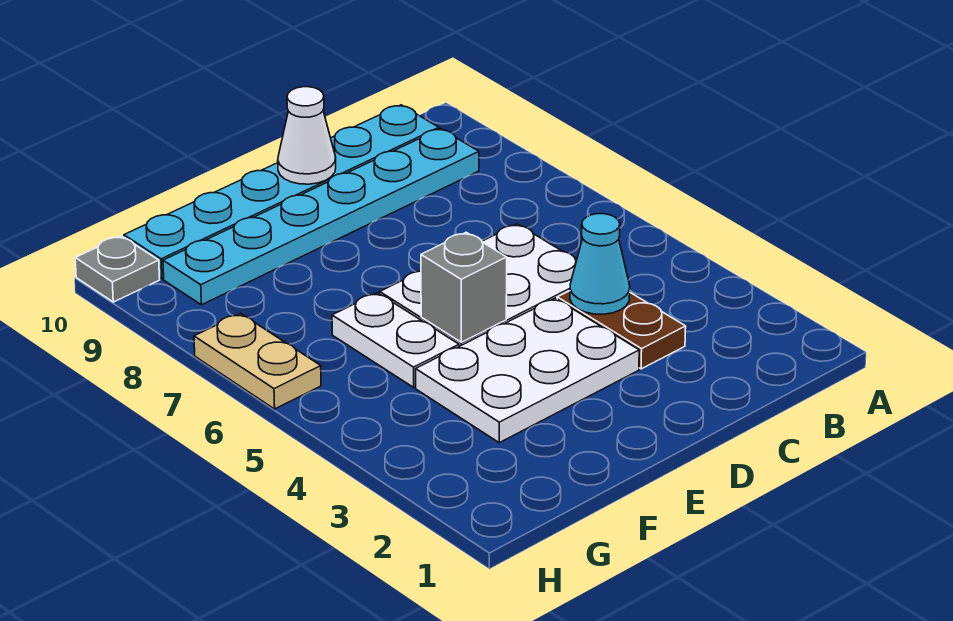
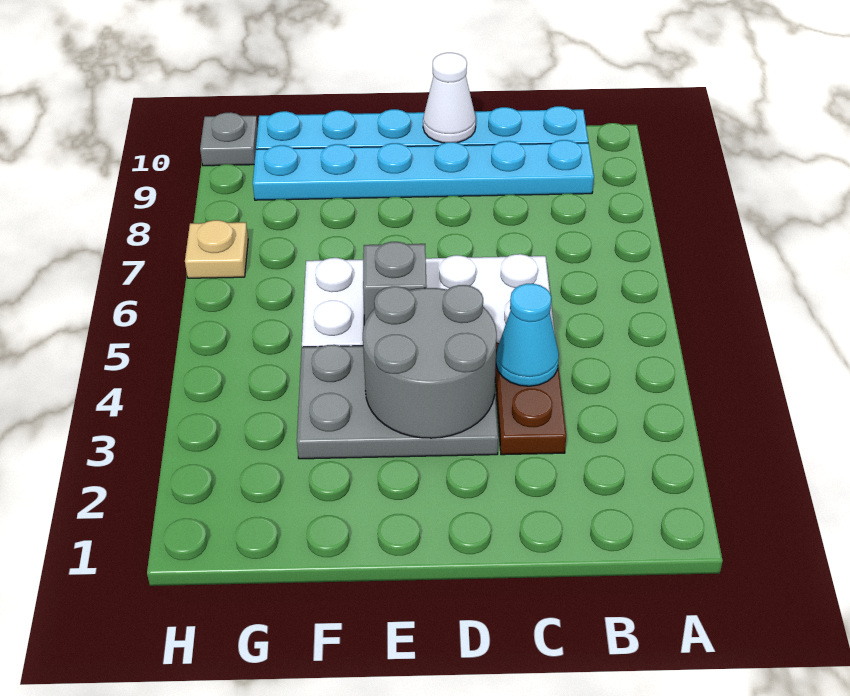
white 2x3 plate [416,298,639,443] -> grey 2x3 plate [297,345,498,459]
none -> grey 2x2 round brick [363,285,497,438]
tan 1x2 plate [194,314,321,409] -> tan 1x1 plate [185,220,248,278]

